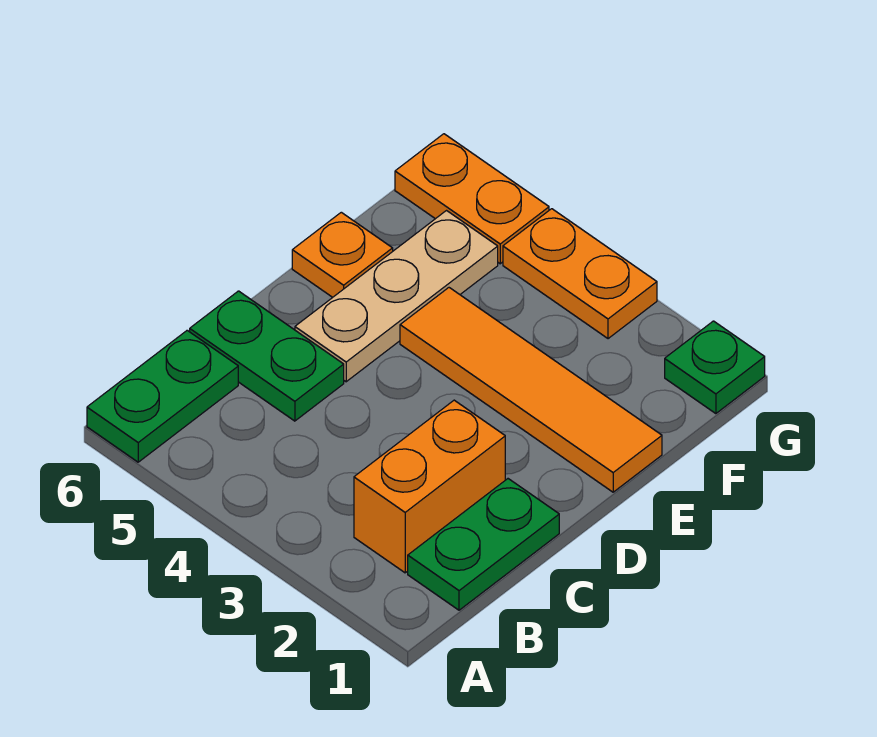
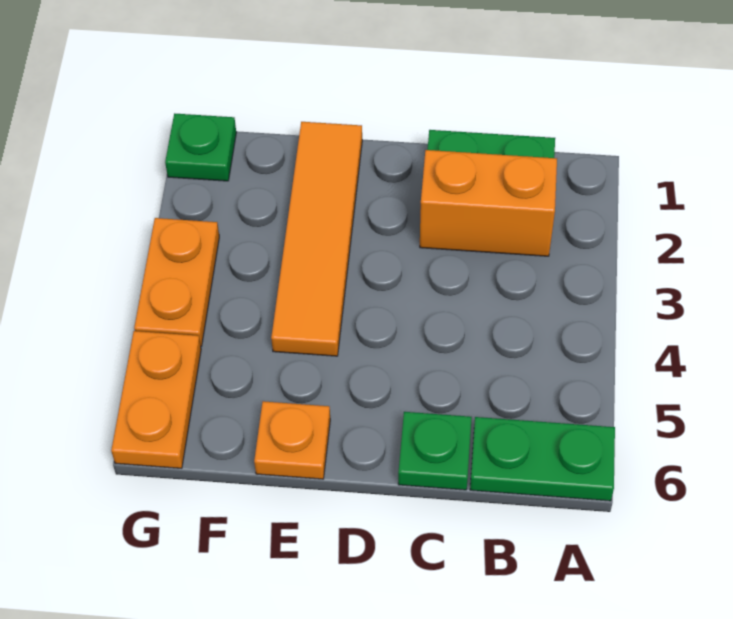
green 1x2 plate [190,291,344,421] -> green 1x1 plate [398,412,472,490]
tan 1x3 plate [295,211,498,382] -> none

